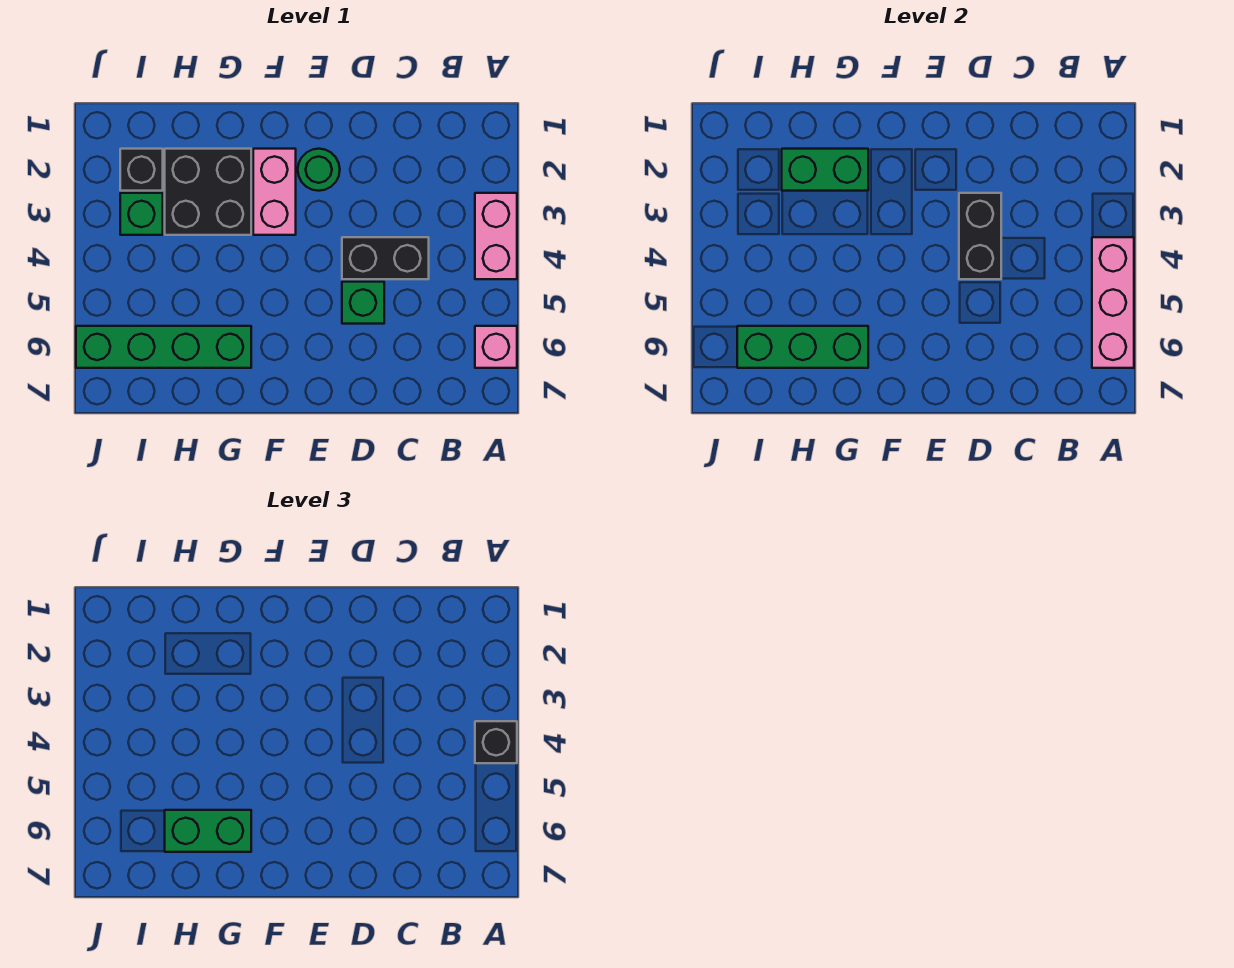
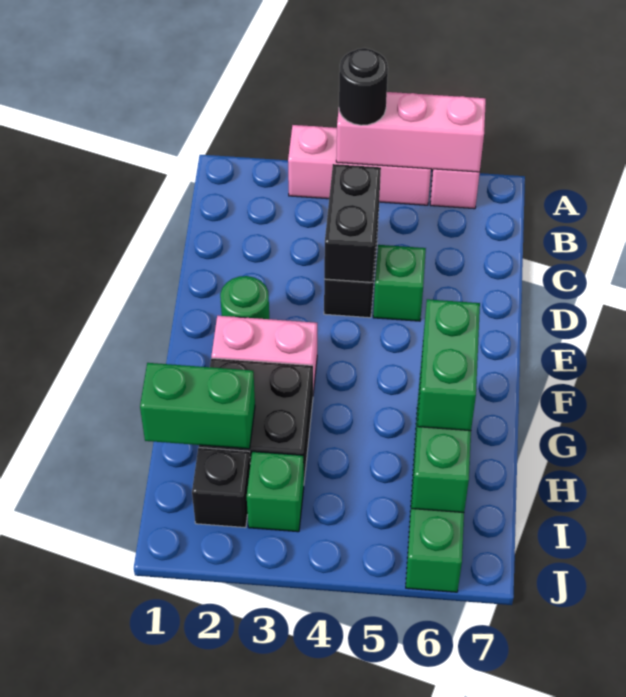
pink 1x2 brick [475,193,517,279] -> pink 1x3 brick [288,125,431,205]
black 1x1 brick [475,721,517,763] -> black 1x1 round brick [339,48,388,125]
black 1x2 brick [959,193,1001,279] -> black 1x2 brick turned to [324,164,381,282]
green 1x2 brick [782,149,868,191] -> green 1x2 brick turned to [140,363,255,449]

